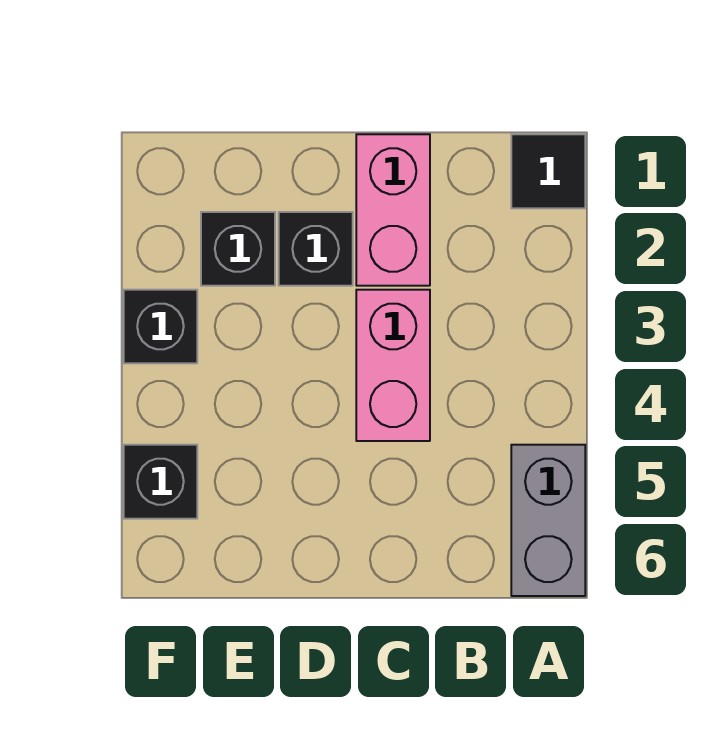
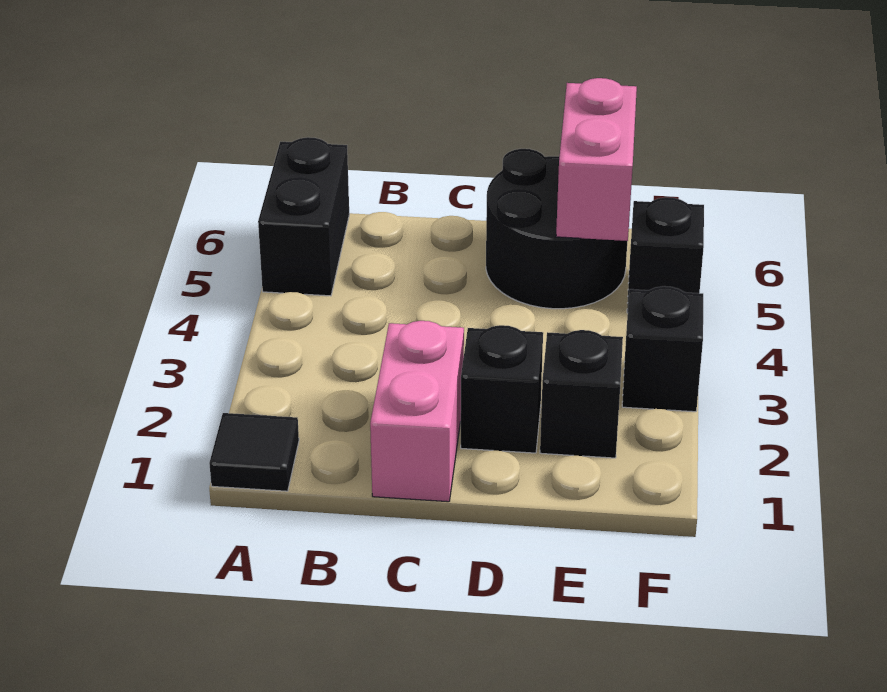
grey 1x2 brick [511,445,585,596] -> black 1x2 brick [258,137,349,296]
pink 1x2 brick [356,290,430,441] -> pink 1x2 brick moved to [556,78,637,241]
none -> black 2x2 round brick [486,149,627,309]

